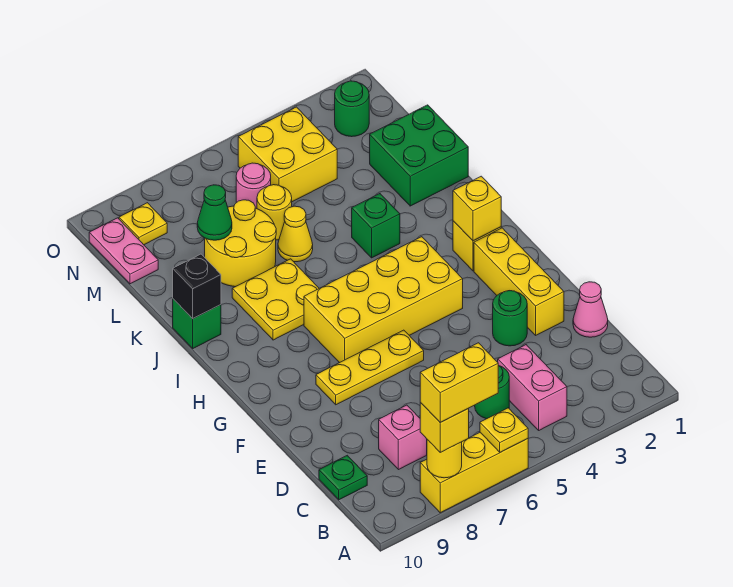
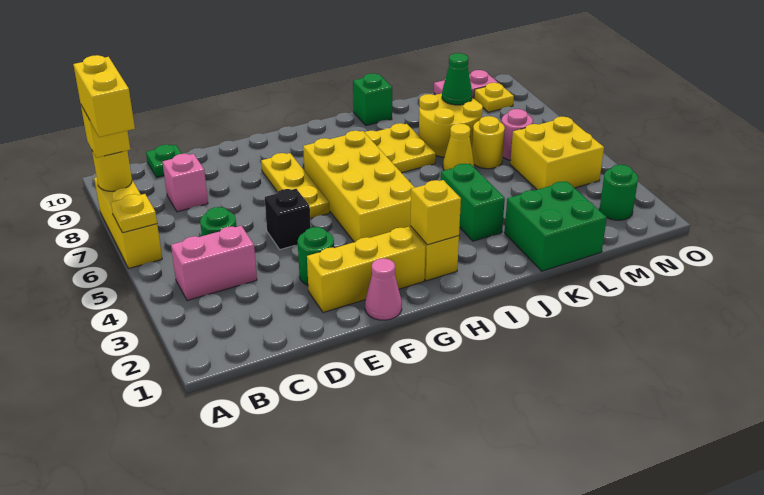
pink 1x1 cone [573,282,608,337] -> pink 1x1 cone moved to [365,258,402,320]
green 1x1 brick [352,194,400,258] -> green 1x2 brick [441,164,505,241]
black 1x1 brick [173,254,221,319] -> black 1x1 brick moved to [265,189,311,250]

